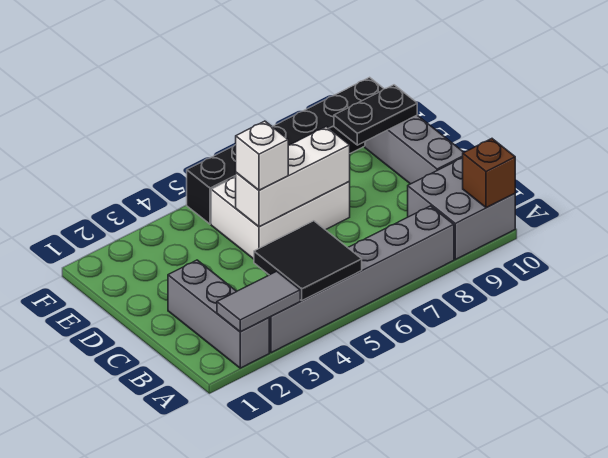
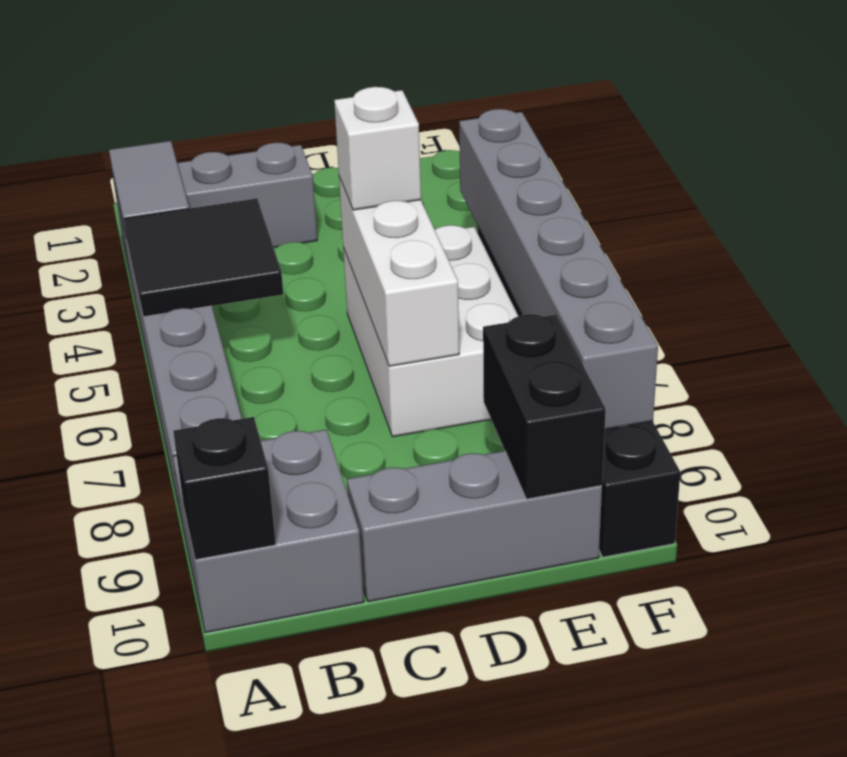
brown 1x1 brick [463,139,515,208] -> black 1x1 brick [173,417,276,560]
black 1x2 plate [334,85,417,145] -> black 1x2 brick [483,314,606,499]
none -> grey 1x6 brick [459,109,658,430]

